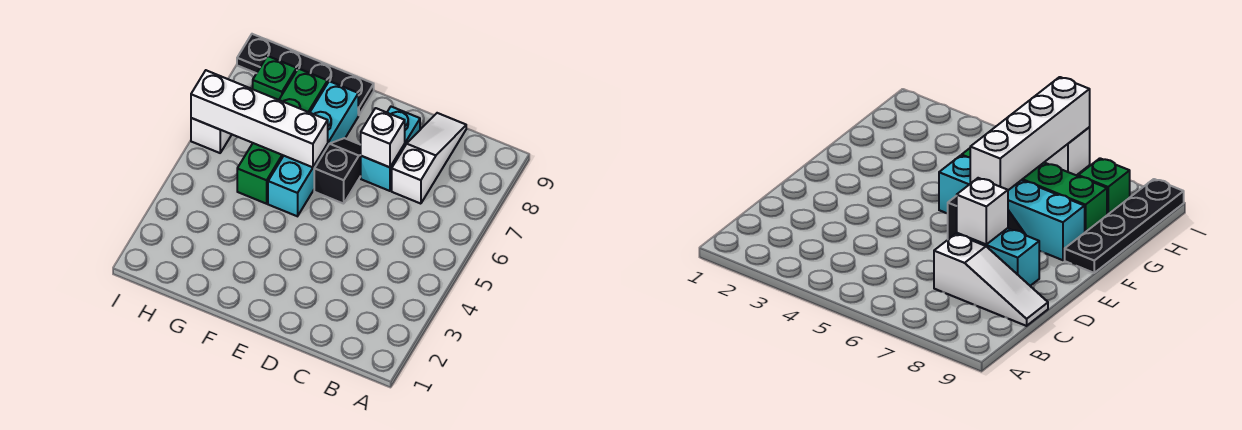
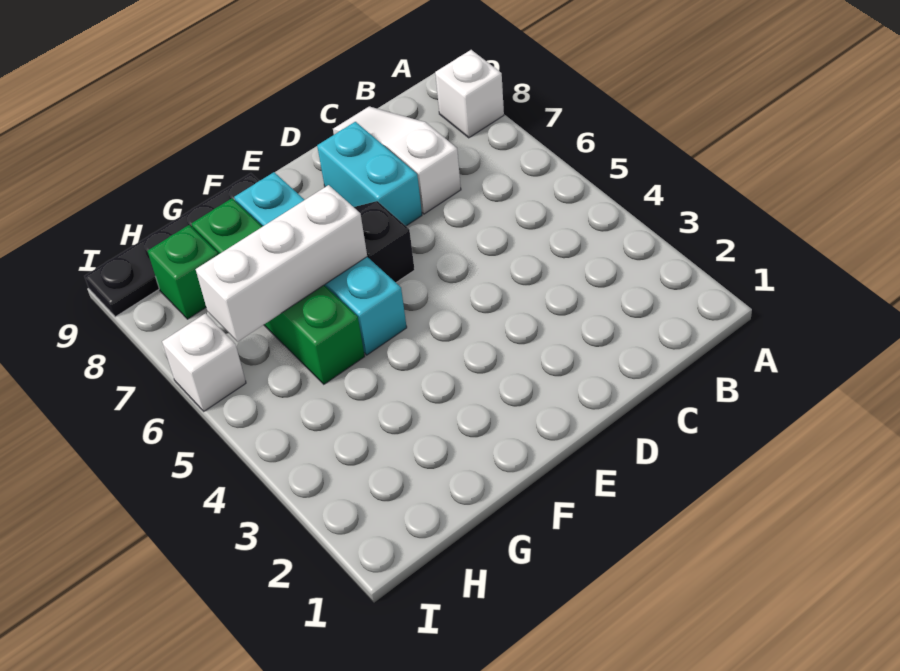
white 1x1 brick [361,108,405,167] -> white 1x1 brick moved to [435,50,504,138]
white 1x4 brick [191,70,328,167] -> white 1x3 brick [196,185,367,342]

